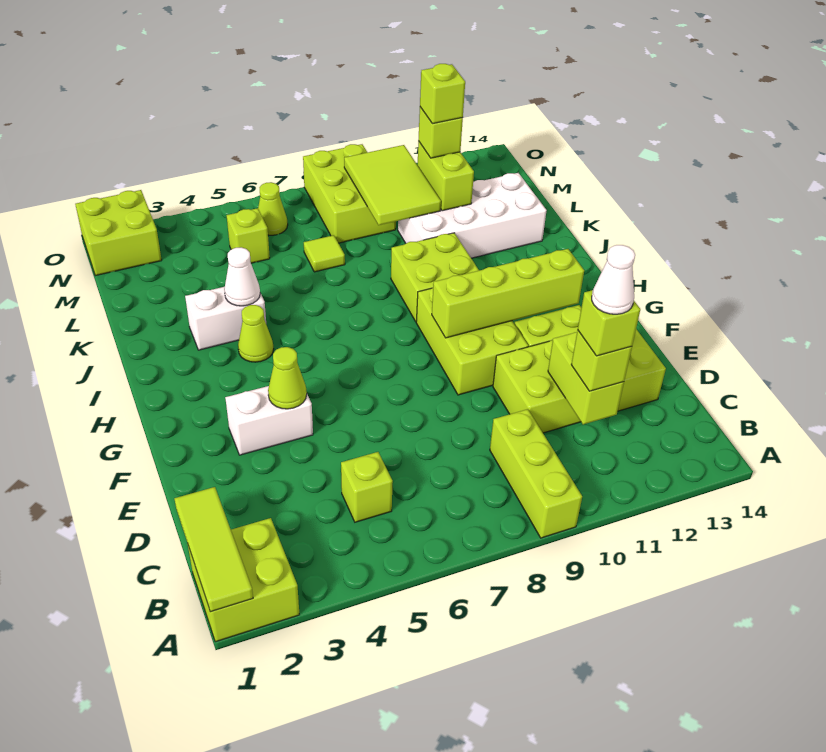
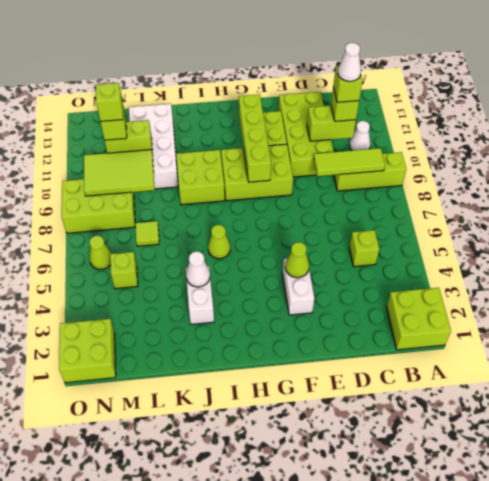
lime 1x3 tile [174,487,253,612] -> lime 1x3 tile moved to [314,148,385,176]
none -> white 1x1 cone [349,121,370,151]
lime 1x1 cone [238,305,274,362] -> lime 1x1 cone moved to [208,225,230,259]

